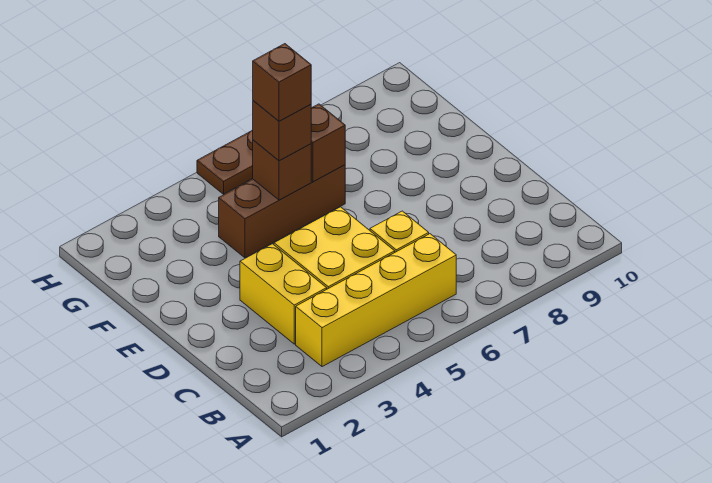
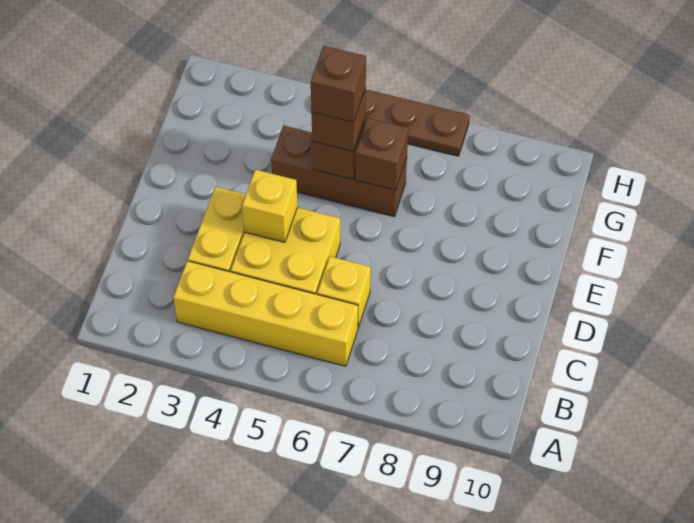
none -> yellow 1x1 brick [242,170,298,242]

